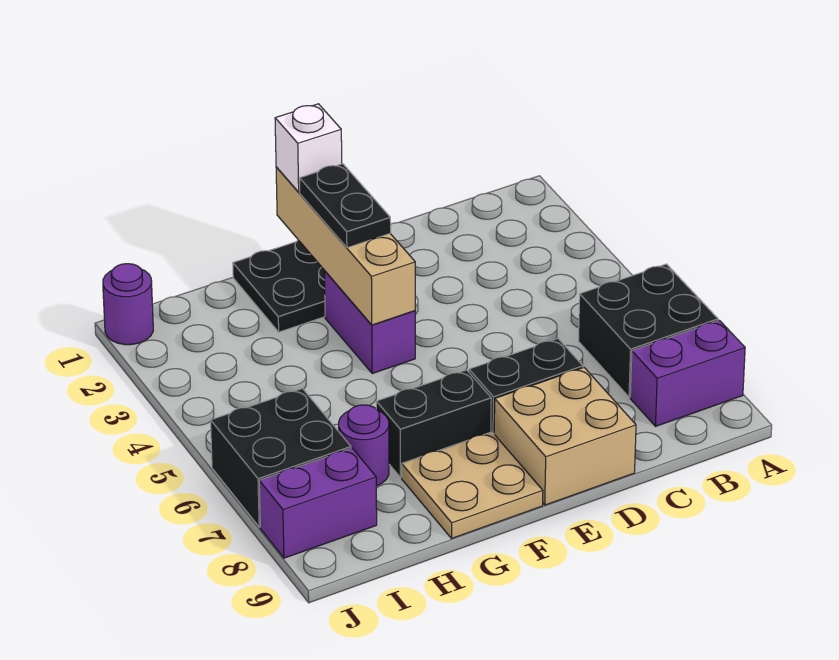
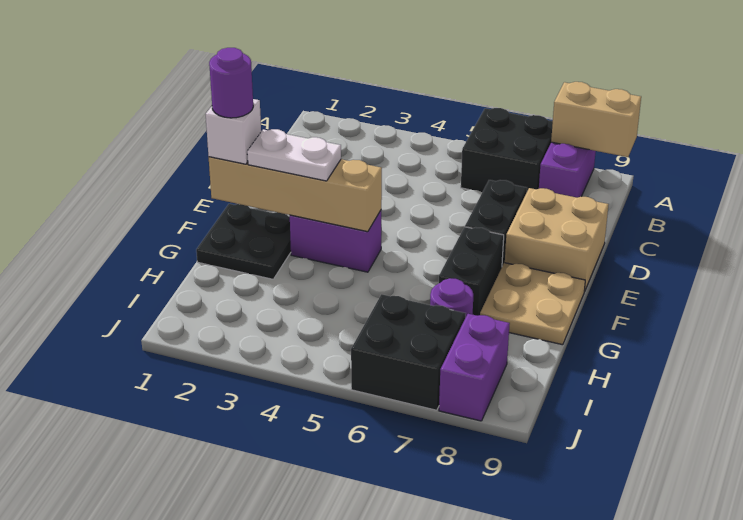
none -> tan 1x2 brick [551,82,641,157]
black 1x2 plate [300,164,391,248] -> white 1x2 plate [247,129,341,181]
purple 1x1 round brick [103,264,153,345] -> purple 1x1 round brick moved to [209,48,253,118]

